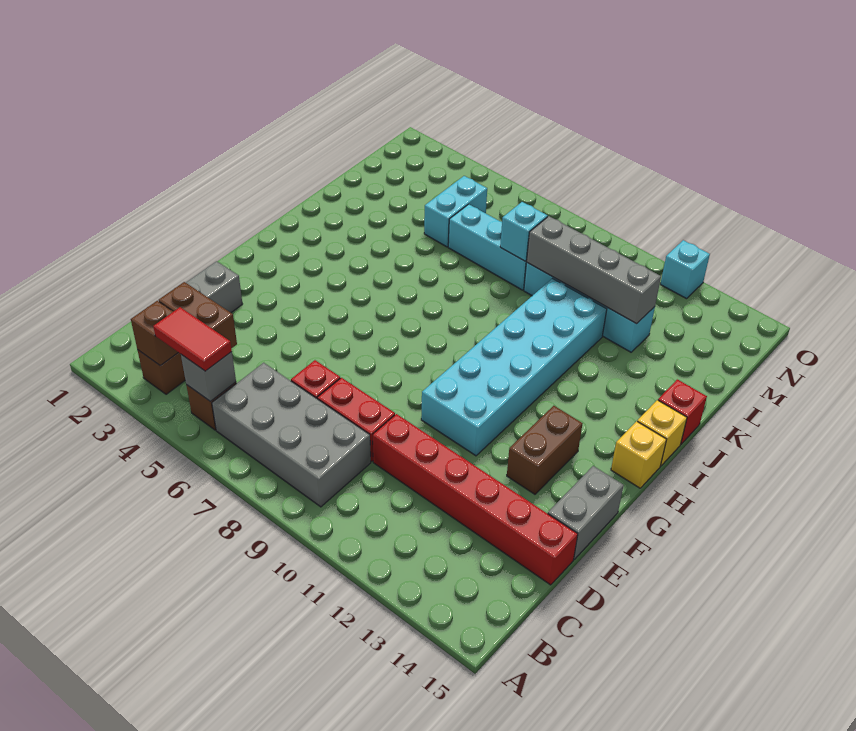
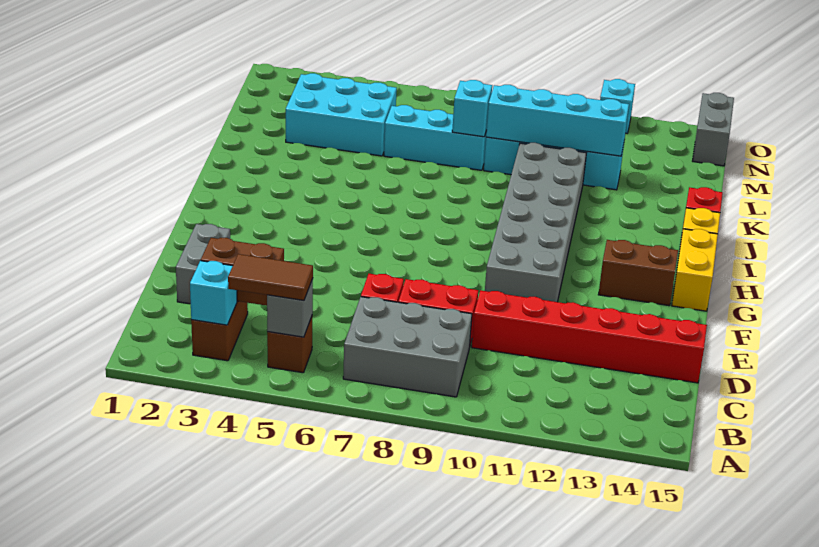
brown 1x1 brick [131,301,178,366] -> cyan 1x1 brick [190,261,237,325]
red 1x2 tile [153,307,232,371] -> brown 1x2 tile [228,254,313,301]
grey 2x4 brick [212,363,371,507] -> grey 2x3 brick [343,297,472,397]
grey 1x2 brick [548,466,624,559] -> grey 1x2 brick moved to [693,93,734,166]
cyan 2x6 brick [421,278,607,456] -> grey 2x6 brick [485,143,586,302]
brown 1x2 brick [507,406,583,494] -> brown 1x2 brick turned to [598,240,678,306]
yellow 1x1 brick [611,421,667,488] -> yellow 1x2 brick [672,229,718,311]
cyan 1x2 brick [424,176,487,247] -> cyan 2x3 brick [286,73,397,156]
grey 1x4 brick [526,216,661,324] -> cyan 1x4 brick [486,85,629,156]

